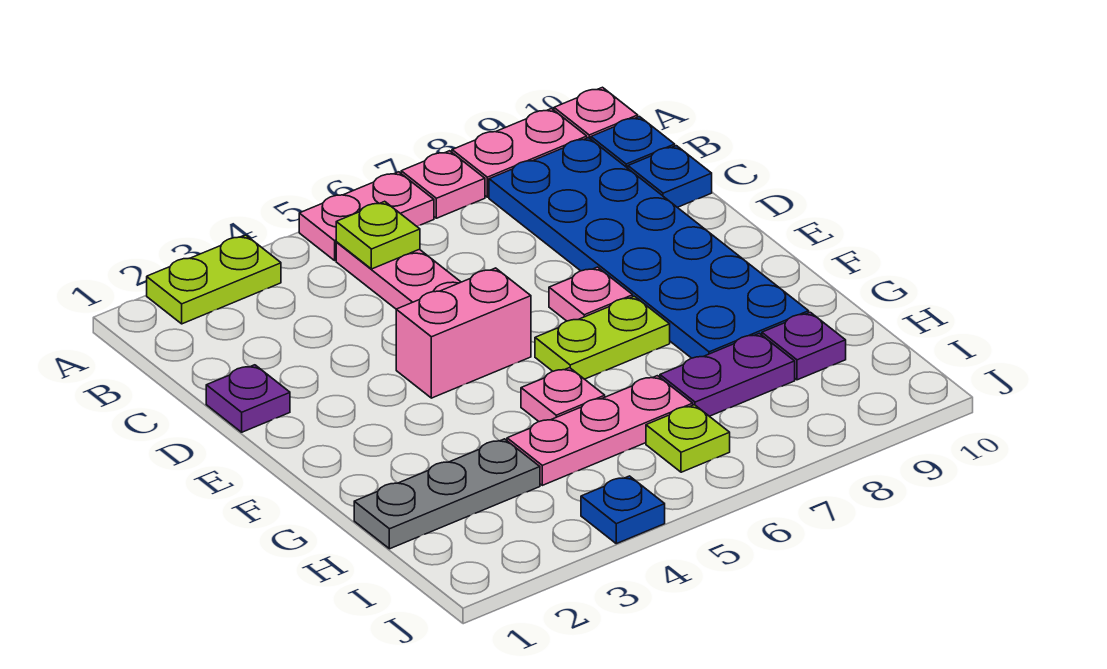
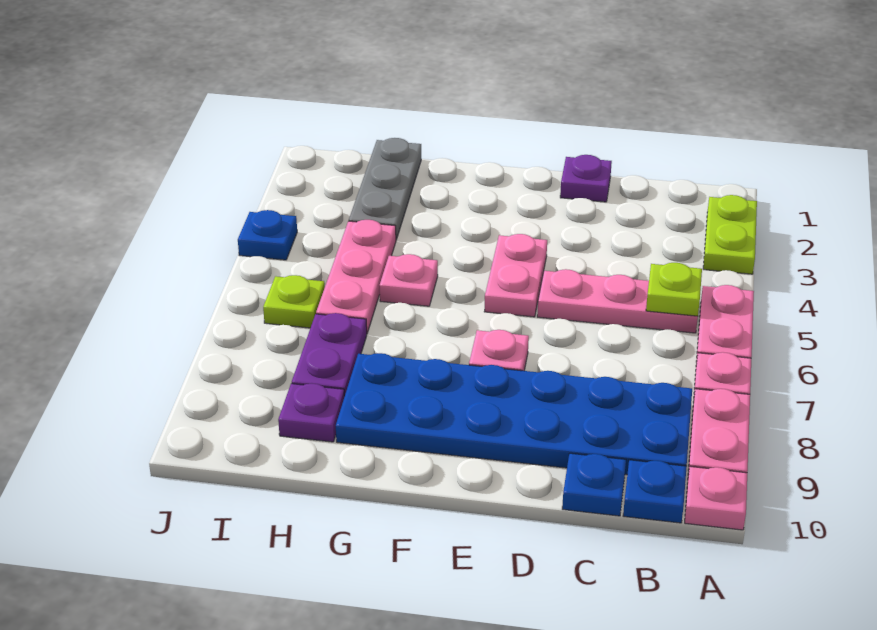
pink 1x2 brick [396,268,531,398] -> pink 1x2 plate [484,234,547,317]
lime 1x2 plate [535,296,670,379] -> none

